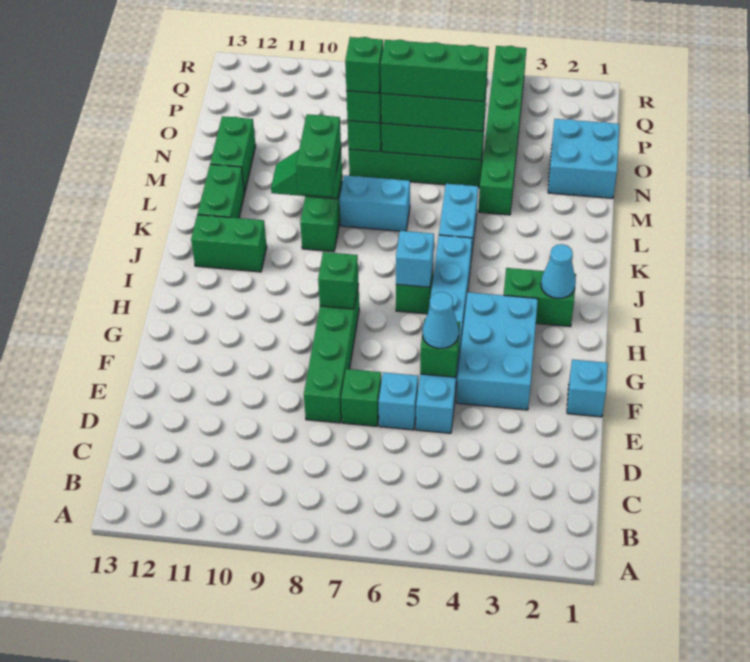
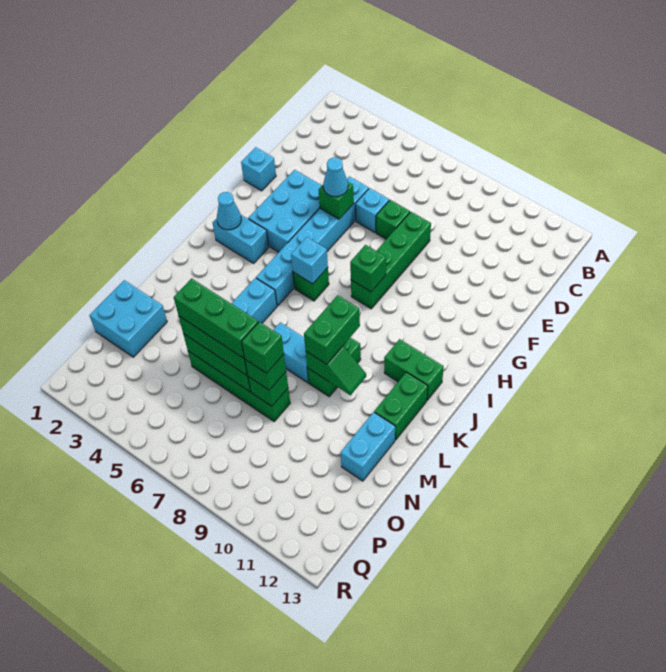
green 1x2 brick [504,268,576,327] -> cyan 1x2 brick [213,215,269,263]
green 1x6 brick [479,46,526,215] -> none
green 1x2 brick [210,116,256,193] -> cyan 1x2 brick [341,412,395,481]

